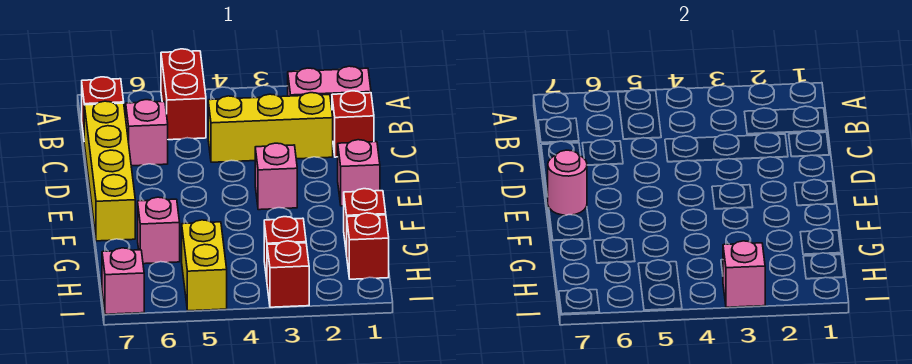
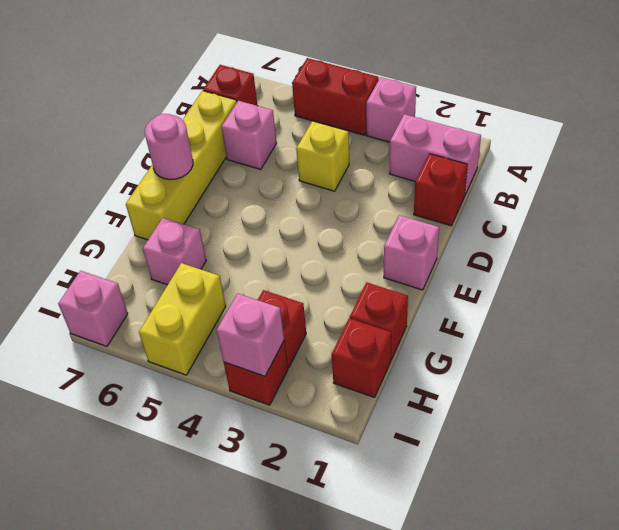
red 1x2 brick [161,49,206,140] -> red 1x2 brick turned to [292,58,379,135]
yellow 1x3 brick [208,93,333,162] -> yellow 1x1 brick [296,121,349,191]
pink 1x1 brick [255,143,297,210] -> pink 1x1 brick moved to [366,77,416,142]

